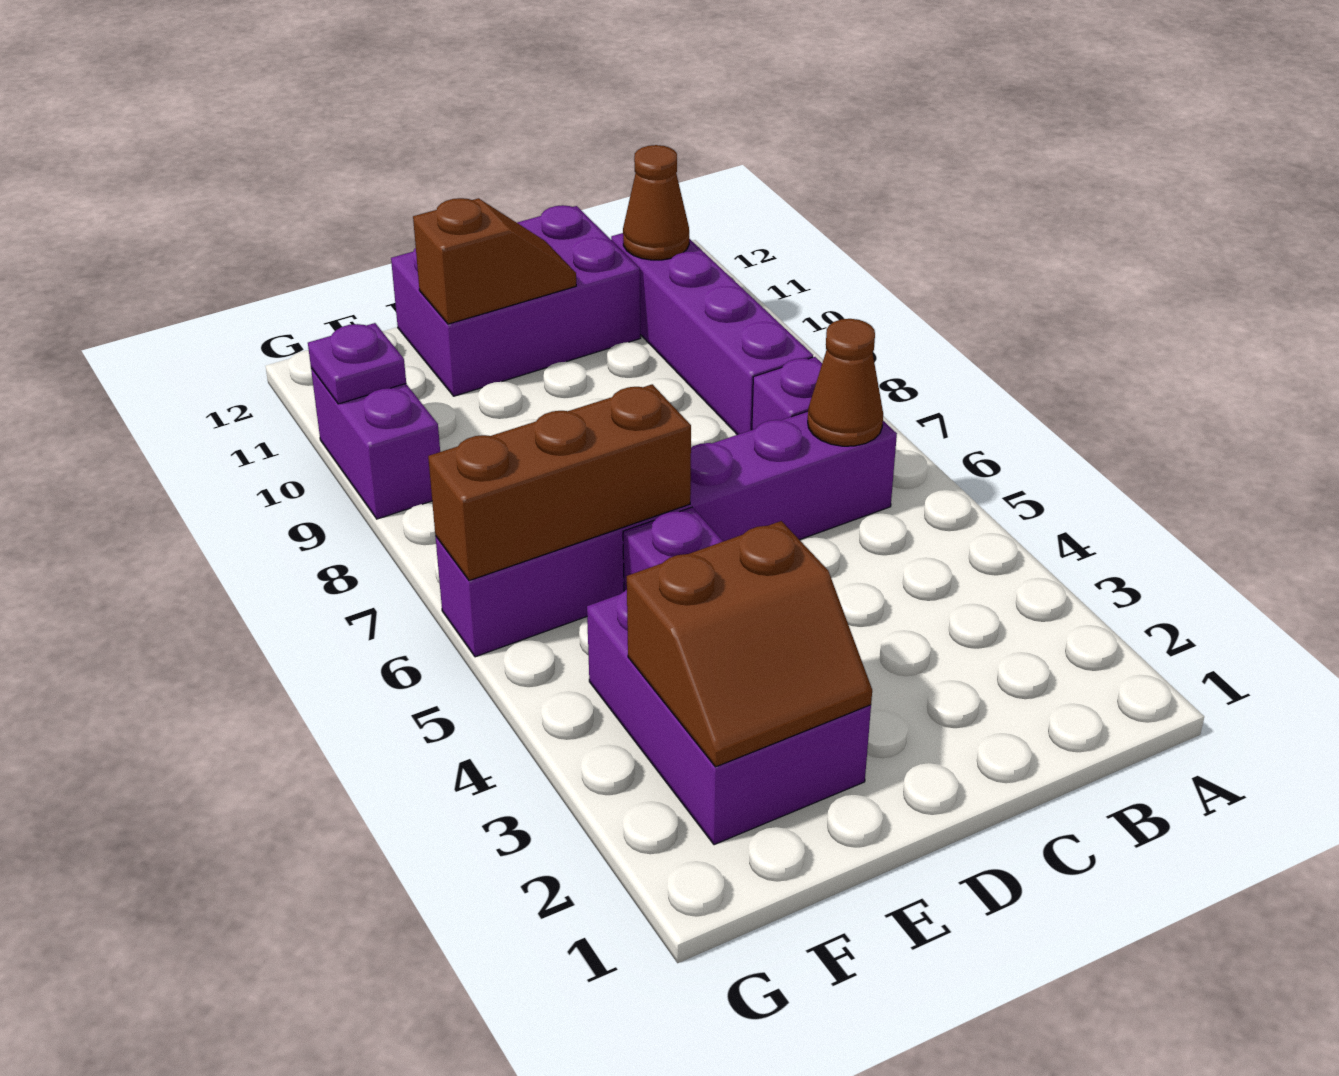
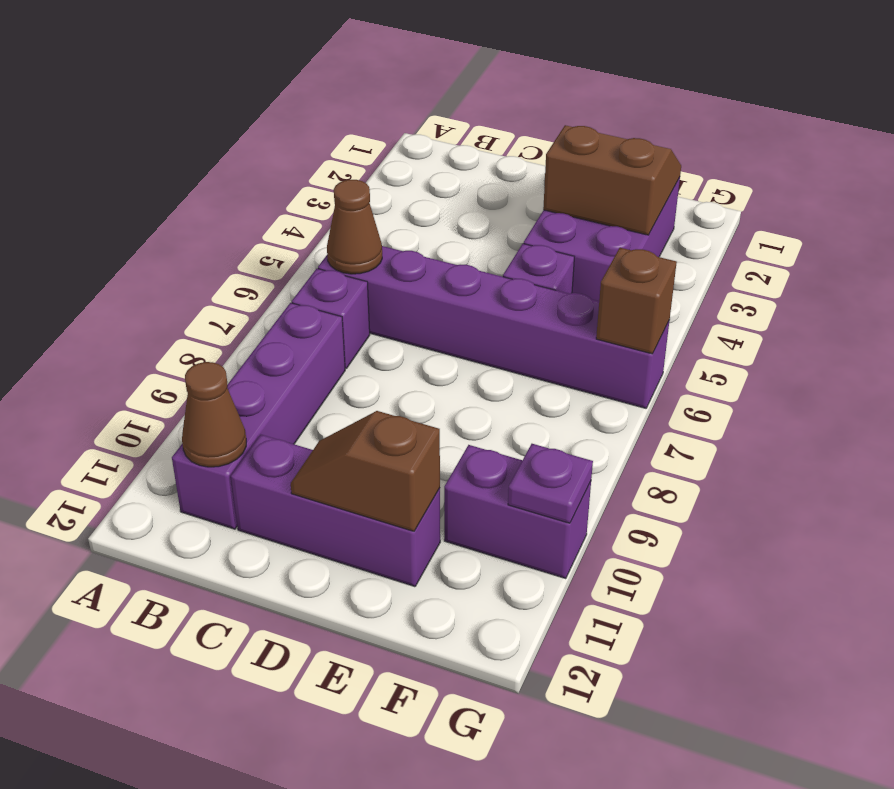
purple 2x3 brick [391,205,641,396] -> purple 1x3 brick [231,435,440,587]
brown 1x3 brick [428,384,691,581] -> brown 1x1 brick [596,248,677,354]
purple 1x2 brick [311,368,440,519] -> purple 1x2 brick turned to [444,445,591,579]

